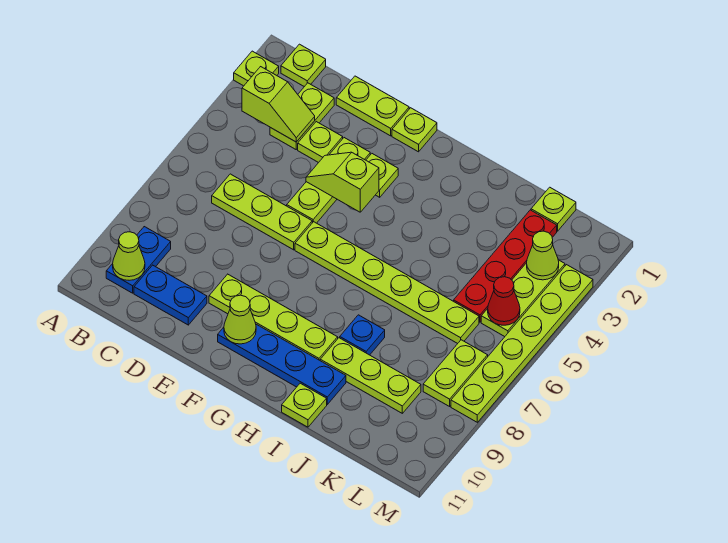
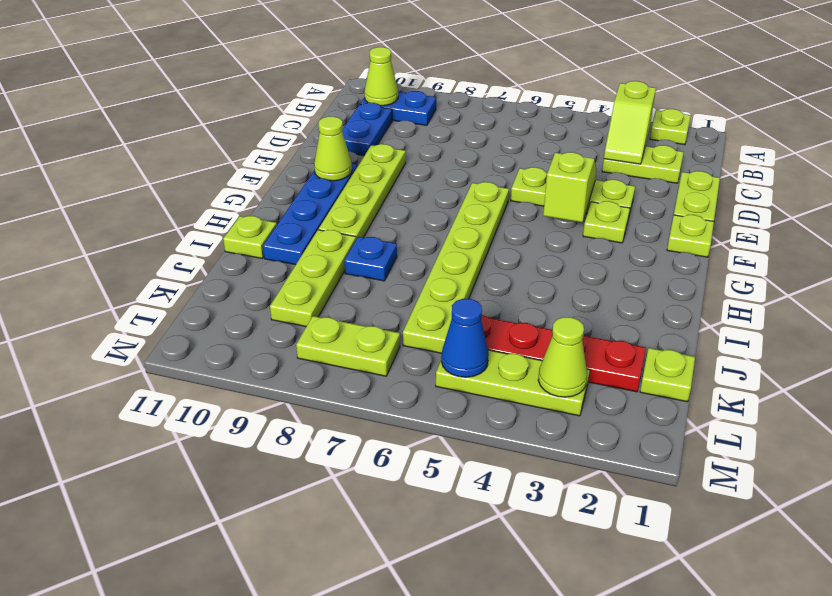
lime 1x1 plate [281,44,326,87] -> none
lime 1x3 plate [212,174,312,250] -> none
lime 1x1 plate [298,122,343,163] -> none
red 1x1 cone [488,277,520,325] -> blue 1x1 cone [441,299,489,377]
lime 1x6 plate [451,265,593,422] -> none

